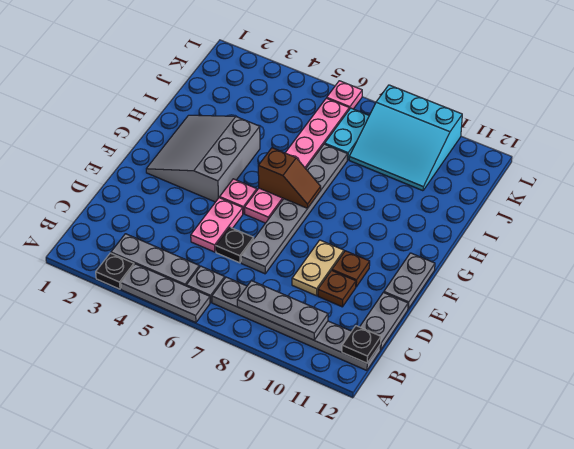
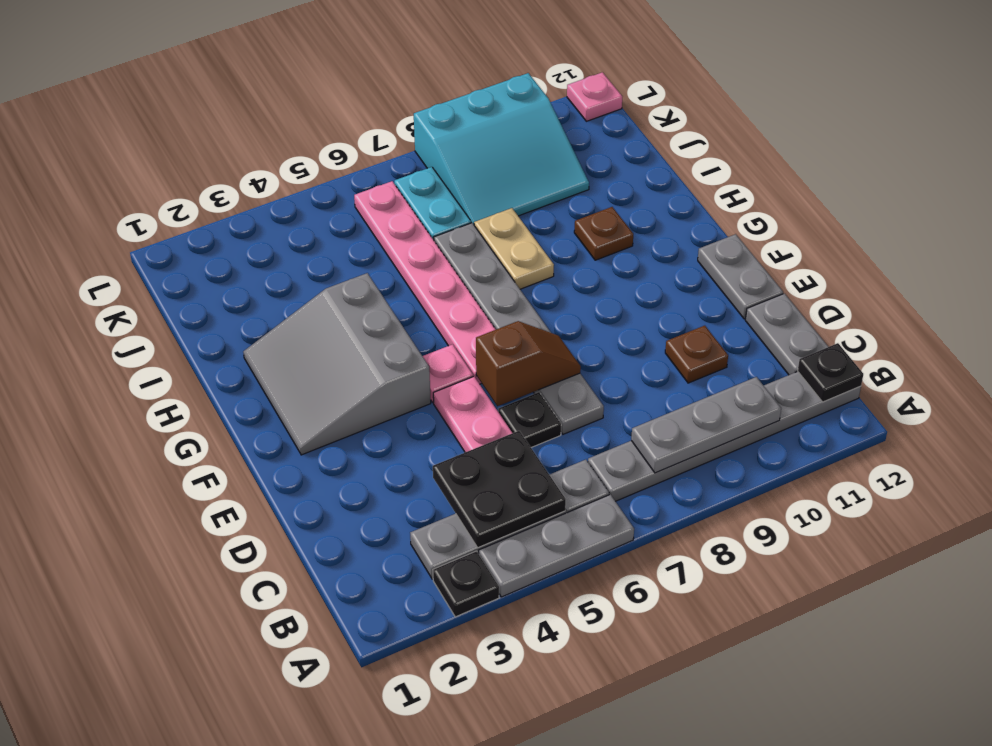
none -> black 2x2 plate [433,431,566,548]
tan 1x2 plate [292,240,344,296] -> tan 1x2 plate moved to [474,208,554,289]
brown 1x1 plate [332,251,370,287] -> brown 1x1 plate moved to [574,207,633,260]
brown 1x2 slope [258,148,321,208] -> brown 1x2 slope moved to [476,321,581,406]
pink 1x1 plate [327,81,362,109] -> pink 1x1 plate moved to [567,72,622,121]

